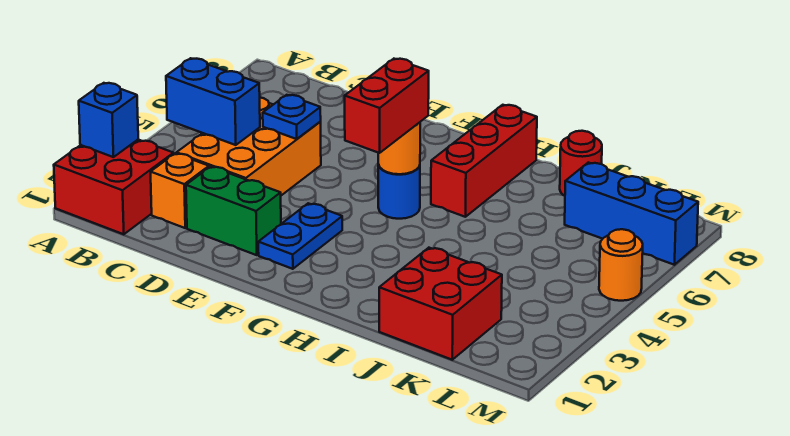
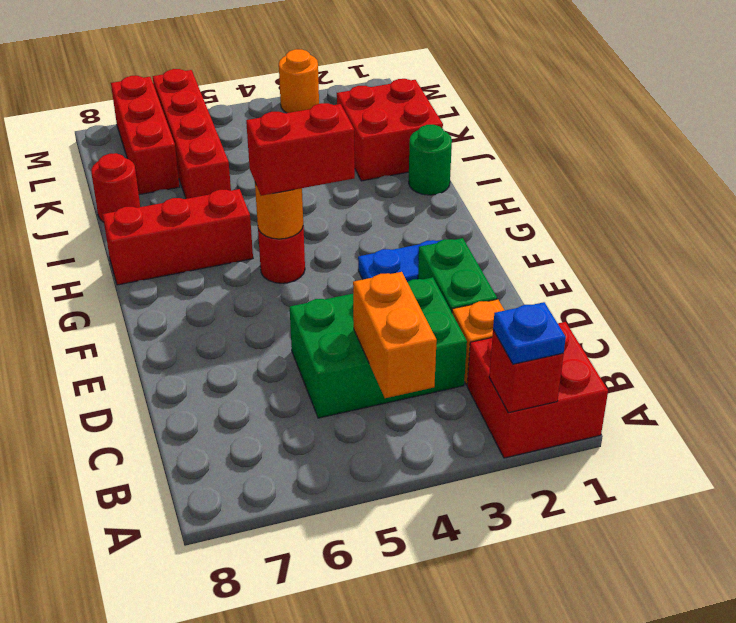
blue 1x1 brick [79,83,138,157] -> red 1x1 brick [489,330,564,413]
blue 1x2 brick [166,58,260,145] -> orange 1x2 brick [353,272,437,398]
orange 2x3 brick [177,98,321,195] -> green 2x3 brick [290,277,467,418]
blue 1x1 plate [263,95,321,139] -> blue 1x1 plate moved to [493,302,566,364]
blue 1x1 round brick [378,165,420,219] -> red 1x1 round brick [258,227,305,283]
none -> green 1x1 round brick [409,125,452,195]
none -> red 1x4 brick [153,69,231,199]
blue 1x3 brick [565,163,698,265] -> red 1x3 brick [111,76,180,195]
orange 1x1 round brick [599,229,643,301] -> orange 1x1 round brick moved to [279,49,319,113]

